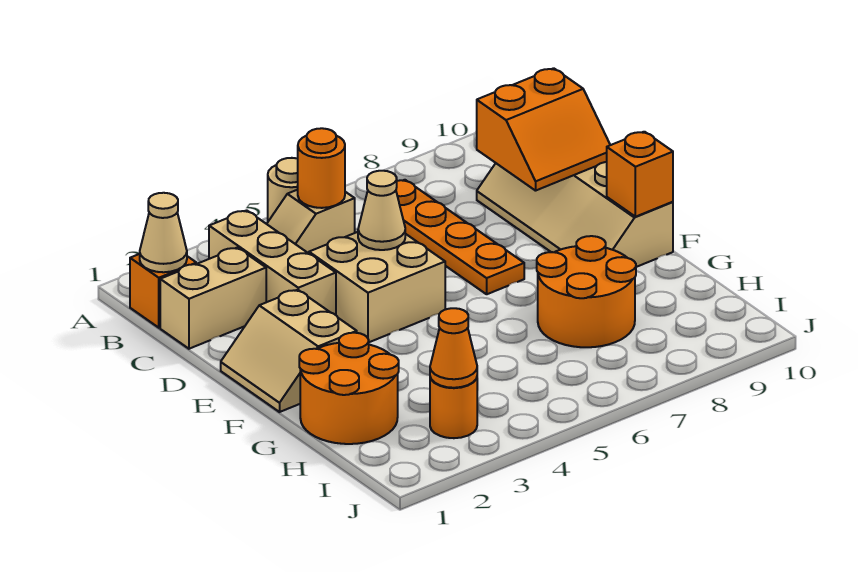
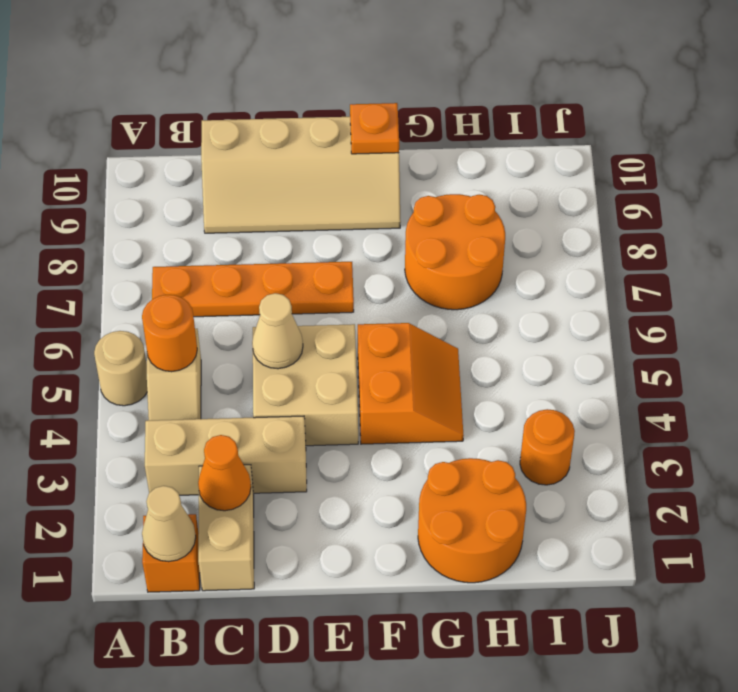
orange 2x2 slope [477,68,610,191] -> orange 2x2 slope moved to [358,323,464,444]
tan 2x2 slope [221,290,357,412] -> none
orange 1x1 brick [607,132,673,217] -> orange 1x1 plate [350,103,399,154]
orange 1x1 cone [430,308,477,388] -> orange 1x1 cone moved to [198,435,251,511]

